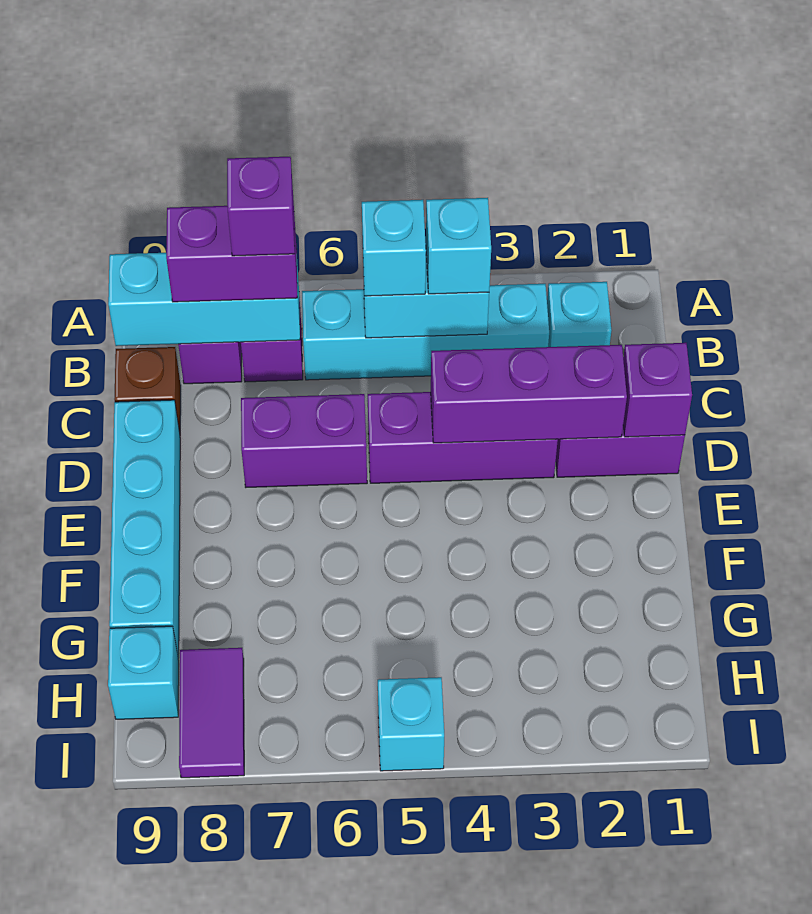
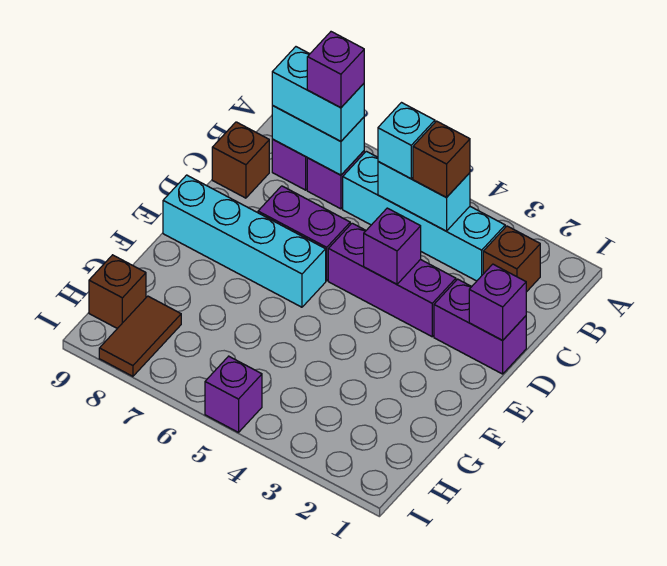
cyan 1x1 brick [547,282,611,347] -> brown 1x1 brick [483,226,540,292]
cyan 1x1 brick [426,198,491,294] -> brown 1x1 brick [413,121,470,198]
cyan 1x3 brick [108,253,300,346] -> cyan 1x2 brick [272,106,364,175]
purple 1x2 brick [166,206,297,302] -> cyan 1x2 brick [272,47,364,141]
purple 1x3 brick [431,345,627,443] -> purple 1x1 brick [364,208,421,284]
cyan 1x4 brick [109,400,180,658] -> cyan 1x4 brick turned to [163,175,326,307]
purple 1x2 tile [179,648,244,778] -> brown 1x2 tile [99,296,181,376]
cyan 1x1 brick [108,626,179,719] -> brown 1x1 brick [89,255,146,329]
cyan 1x1 brick [378,677,444,771] -> purple 1x1 brick [205,356,262,432]

